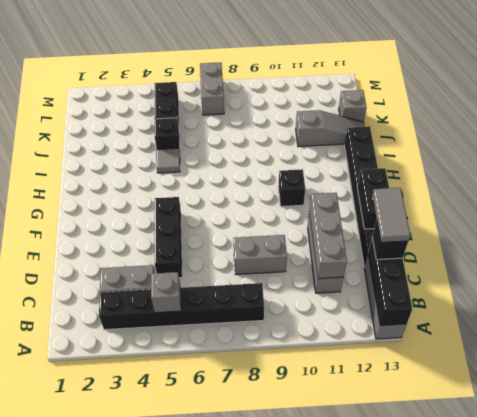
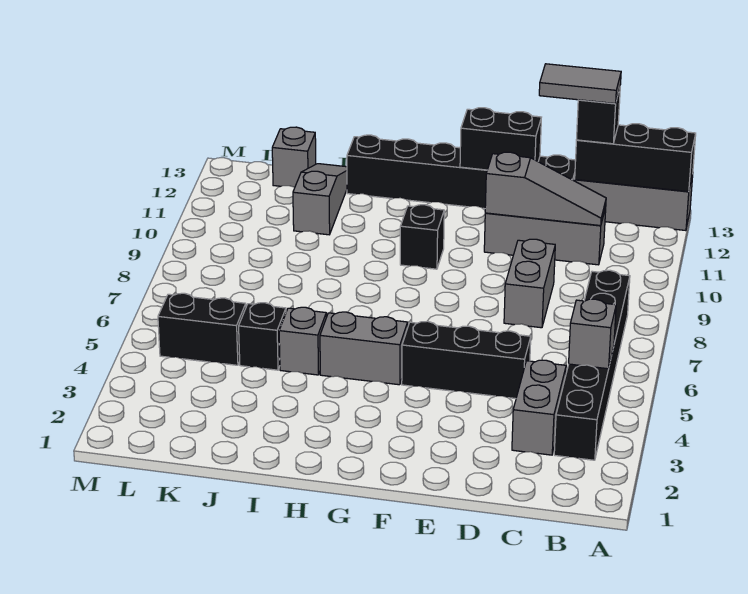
grey 1x3 brick [309,193,347,279] -> grey 1x3 slope [485,152,606,226]
grey 1x1 tile [156,148,180,173] -> grey 1x1 brick [279,307,326,375]
grey 1x2 brick [200,63,224,115] -> grey 1x2 brick moved to [320,312,408,385]

